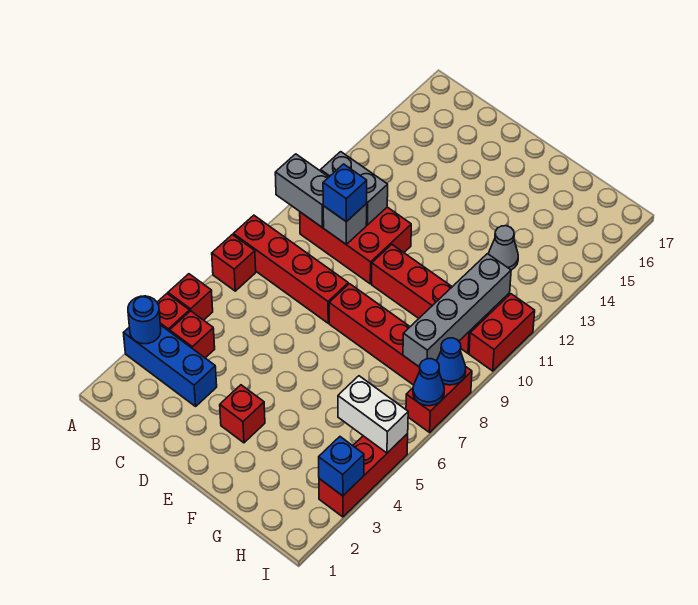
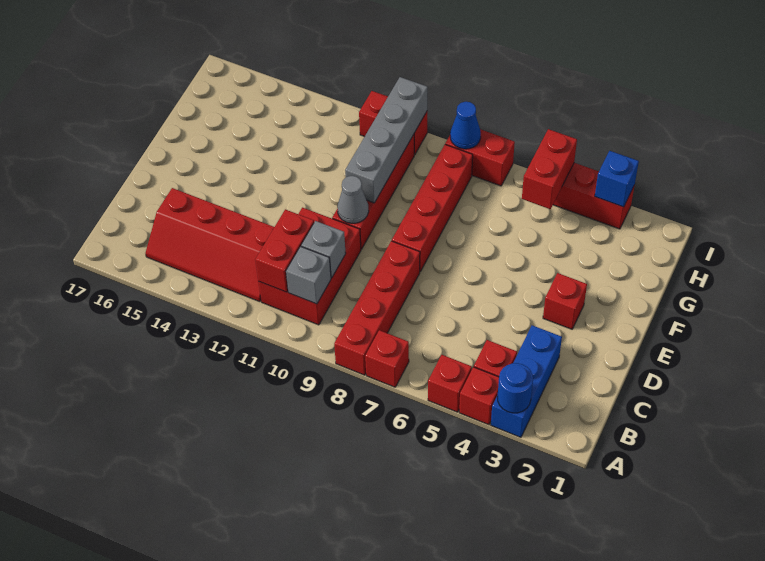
grey 1x2 brick [275,154,329,227] -> grey 1x1 brick [286,246,331,304]
grey 1x2 brick [321,152,388,225] -> red 1x2 brick [255,209,314,292]
none -> red 2x4 slope [146,188,274,302]
blue 1x1 brick [323,164,367,222] -> none
grey 1x1 cone [489,226,518,270] -> grey 1x1 cone moved to [337,176,369,223]
white 1x2 brick [338,376,408,453] -> red 1x2 brick [522,129,577,209]
grey 1x4 brick [403,254,511,367] -> grey 1x4 brick turned to [345,77,428,203]
blue 1x1 cone [413,359,444,406] -> none

